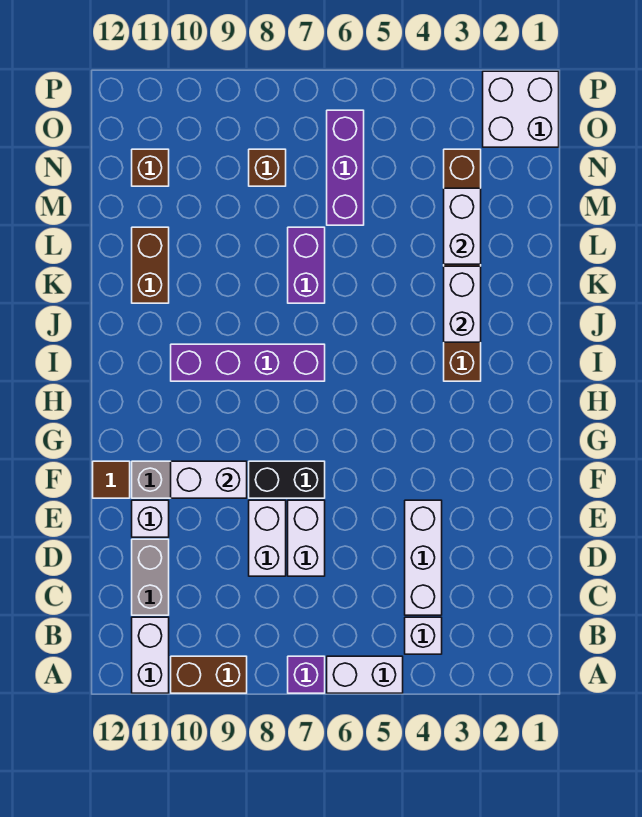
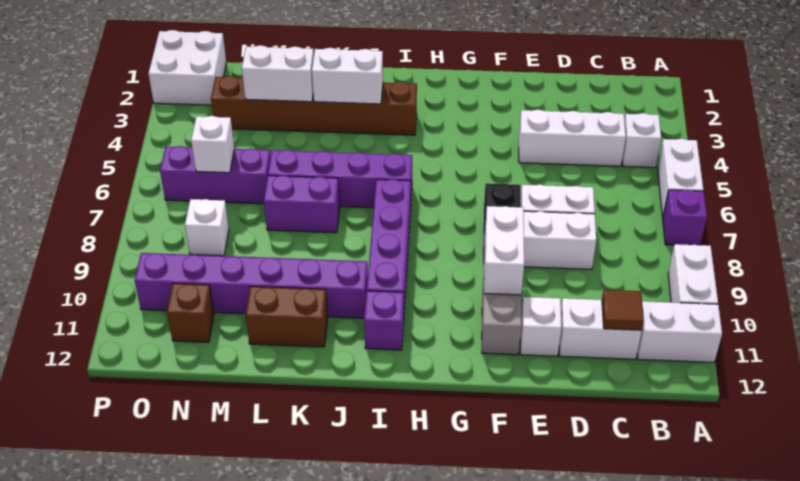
brown 1x2 brick [171,656,247,693] -> white 1x2 brick [668,244,718,304]
grey 1x2 brick [132,539,169,615] -> white 1x2 brick [559,298,642,359]
brown 1x1 tile [93,461,130,498] -> brown 1x1 tile moved to [602,290,644,331]
none -> purple 1x4 brick [268,150,412,208]
none -> purple 1x1 brick [364,291,404,350]
none -> purple 1x6 brick [135,253,368,318]
none -> white 1x1 brick [191,116,234,173]
brown 1x1 brick [249,149,286,186] -> white 1x1 brick [185,199,229,256]

